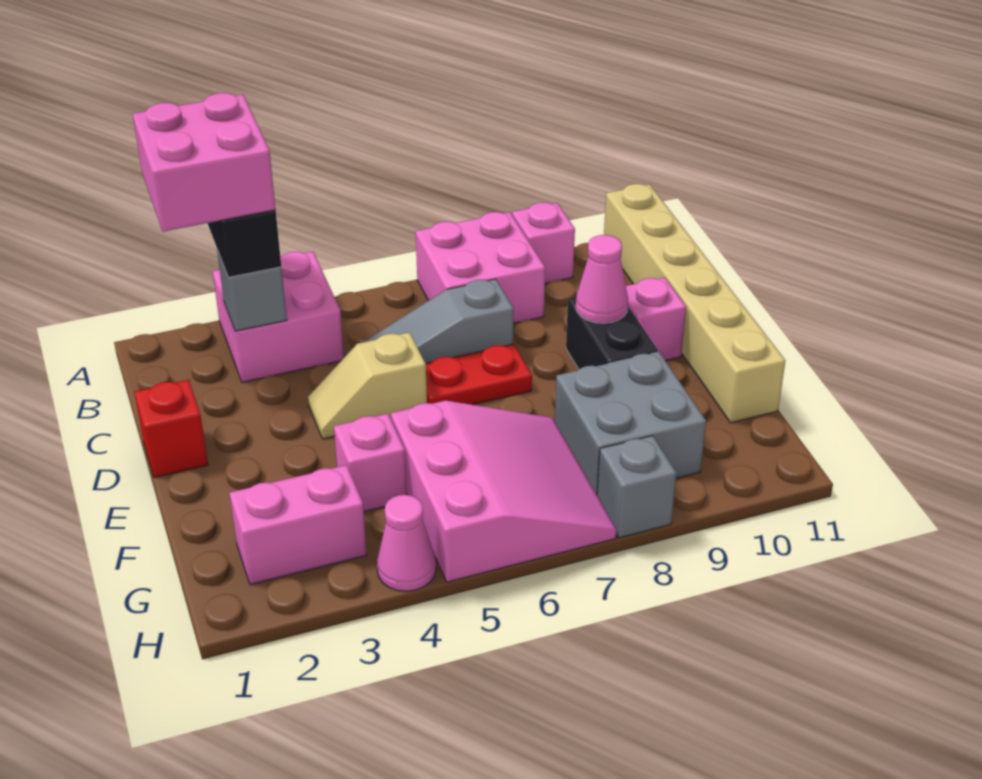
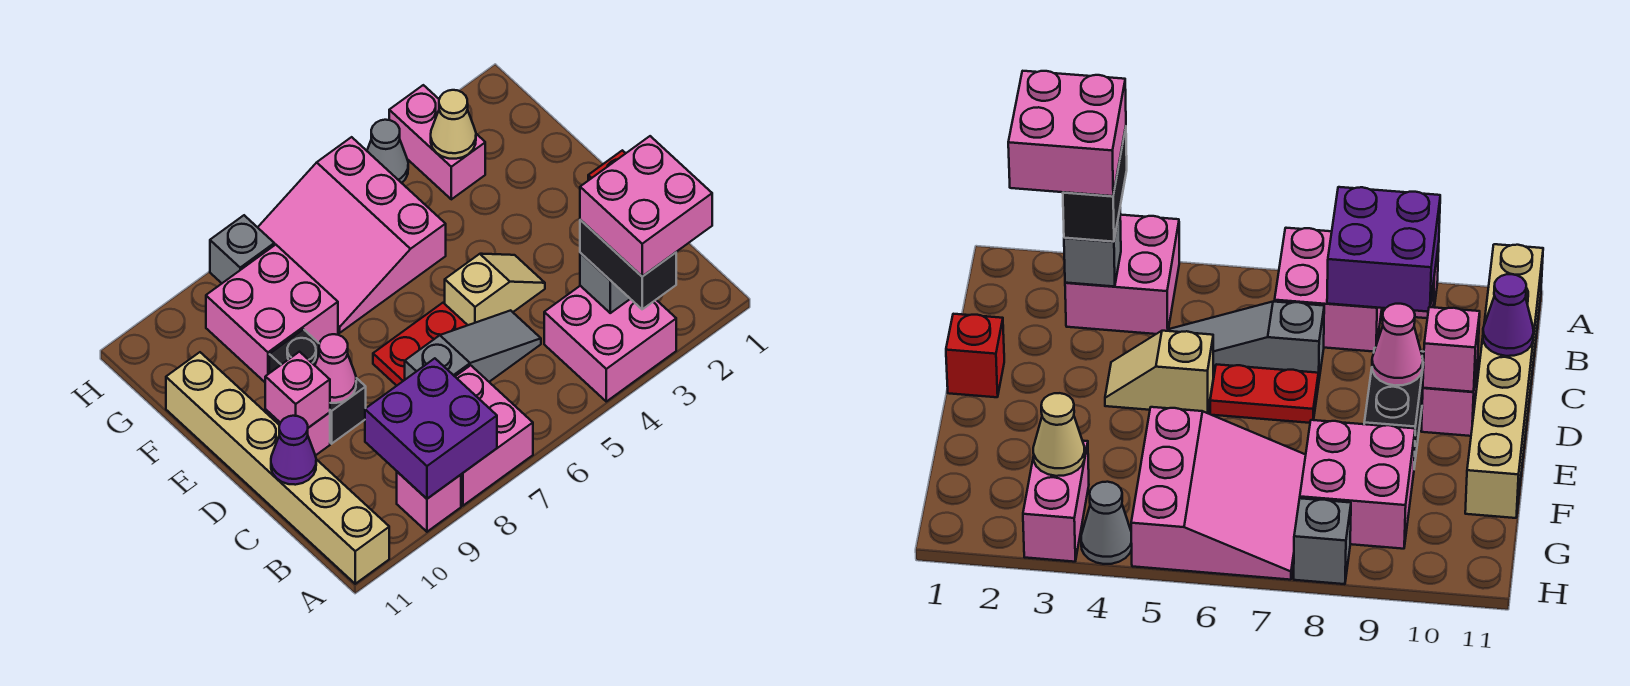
none -> purple 2x2 brick [365,358,497,499]
none -> purple 1x1 cone [271,416,316,485]
pink 1x1 brick [334,414,407,511] -> pink 1x1 brick moved to [265,352,330,428]
grey 2x2 brick [555,352,706,494] -> pink 2x2 brick [206,245,338,382]
pink 1x2 brick [230,465,367,584] -> pink 1x2 brick turned to [389,85,485,199]
none -> tan 1x1 cone [431,90,476,159]
pink 1x1 cone [377,495,436,591] -> grey 1x1 cone [367,120,408,183]

